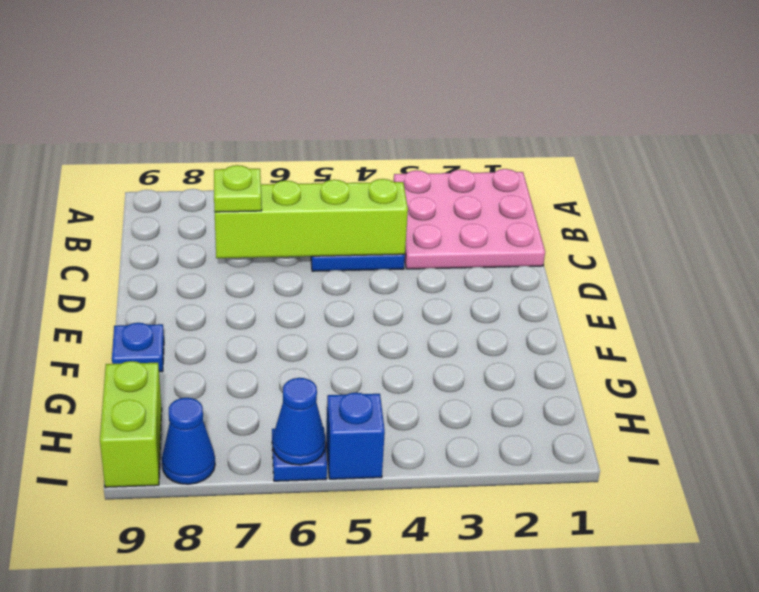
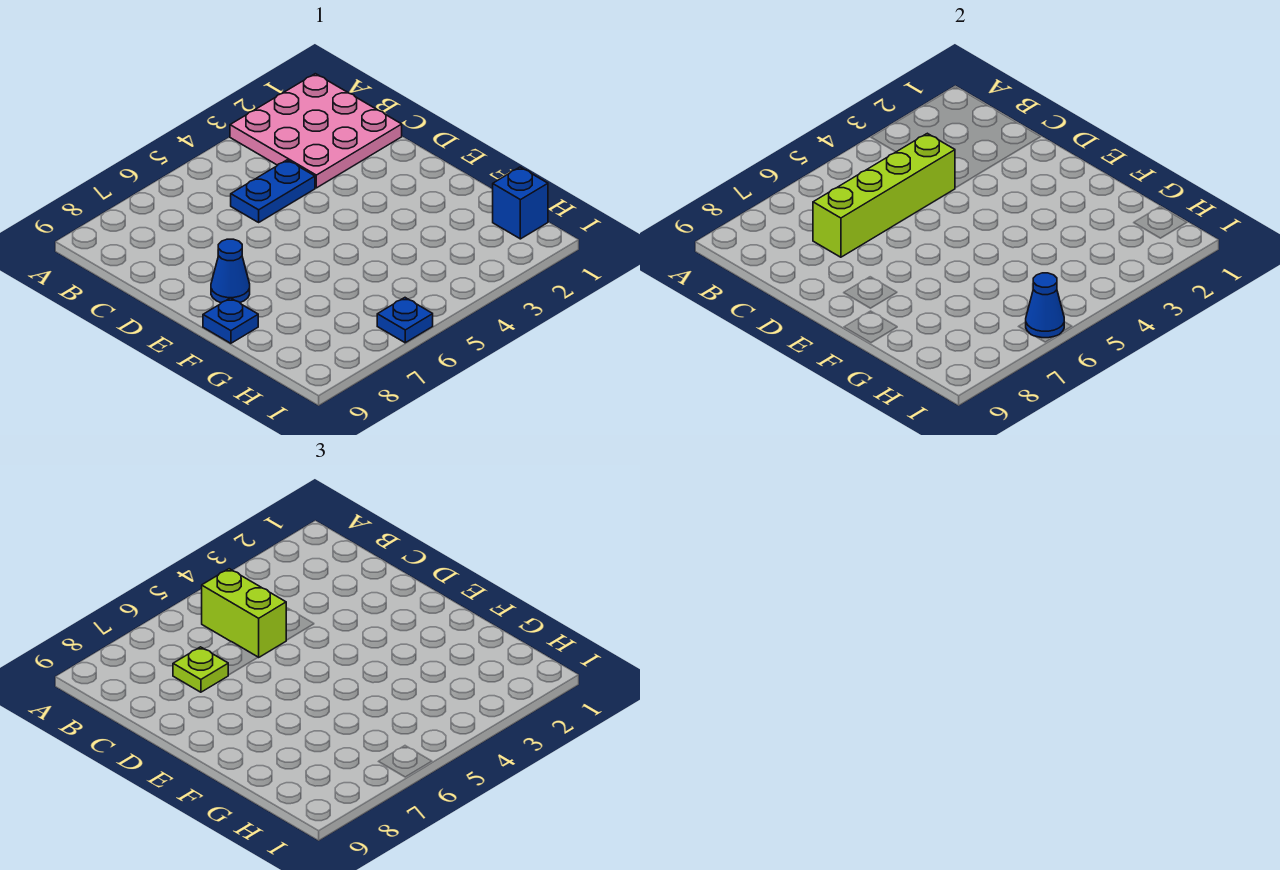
lime 1x2 brick [100,361,162,487] -> lime 1x2 brick moved to [202,569,286,657]
blue 1x1 brick [326,393,385,479] -> blue 1x1 brick moved to [493,167,548,239]
blue 1x1 cone [162,398,215,484] -> blue 1x1 cone moved to [211,239,250,303]

